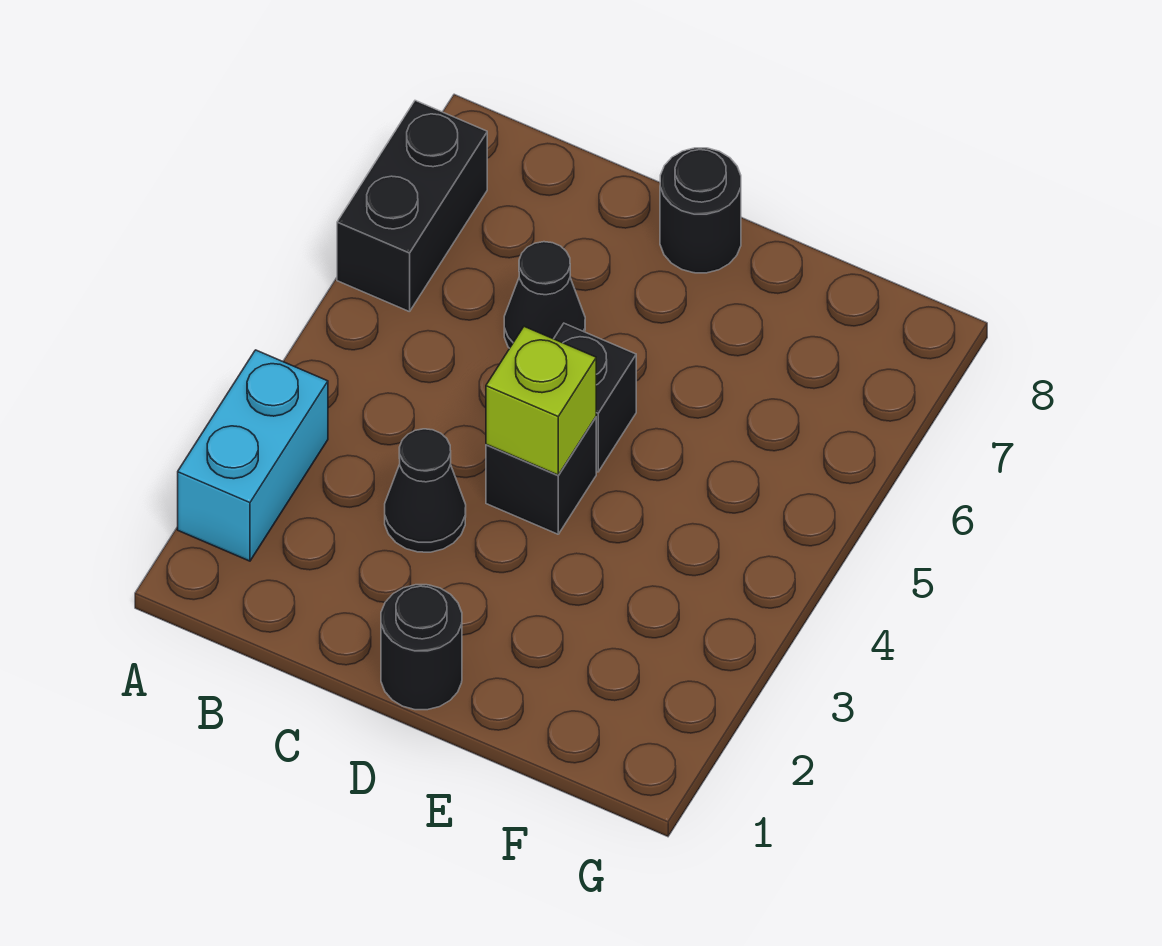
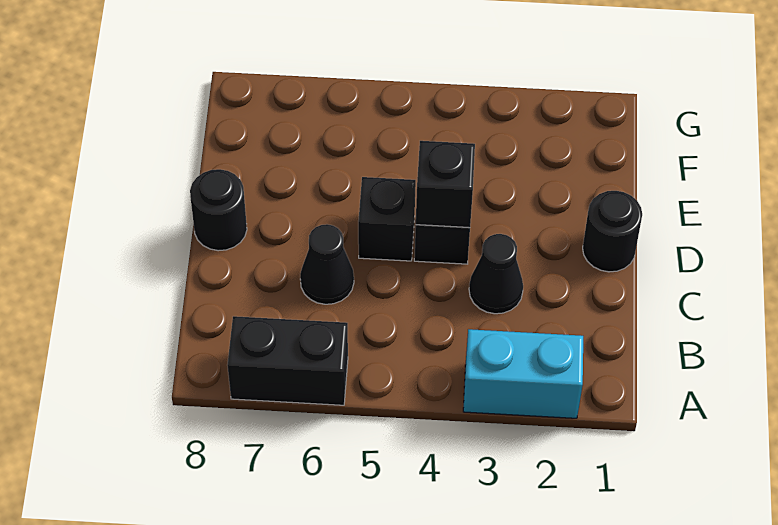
lime 1x1 brick [486,327,596,475] -> black 1x1 brick [416,141,475,228]

